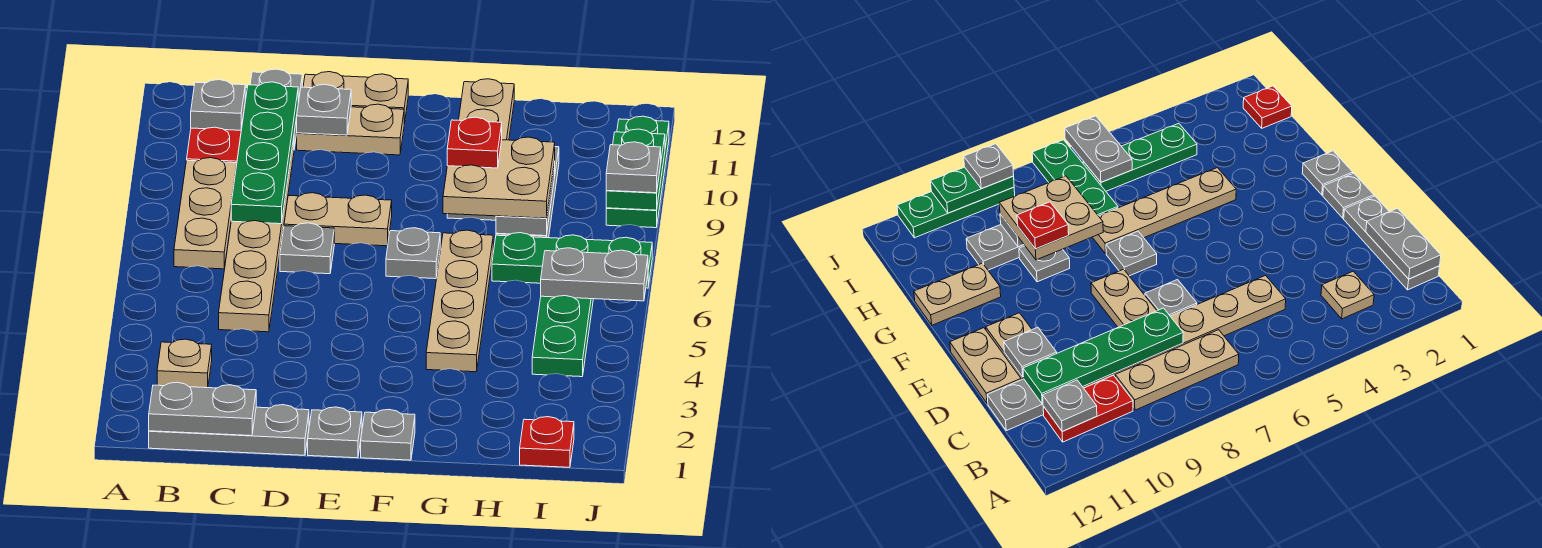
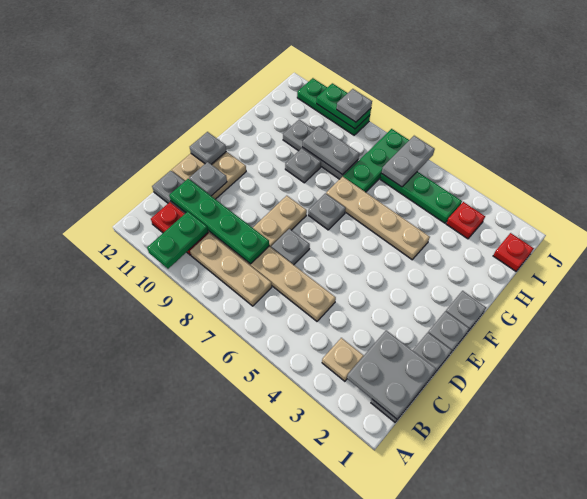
none -> green 1x2 plate [147,212,208,269]
grey 1x2 plate [149,382,256,436] -> grey 2x2 plate [347,330,436,419]
grey 1x1 plate [191,80,245,130] -> grey 1x1 plate moved to [190,132,226,164]
tan 2x2 plate [443,137,555,218] -> none
red 1x1 plate [447,117,502,168] -> red 1x1 plate moved to [446,202,485,239]
tan 1x2 plate [459,79,514,140] -> none

